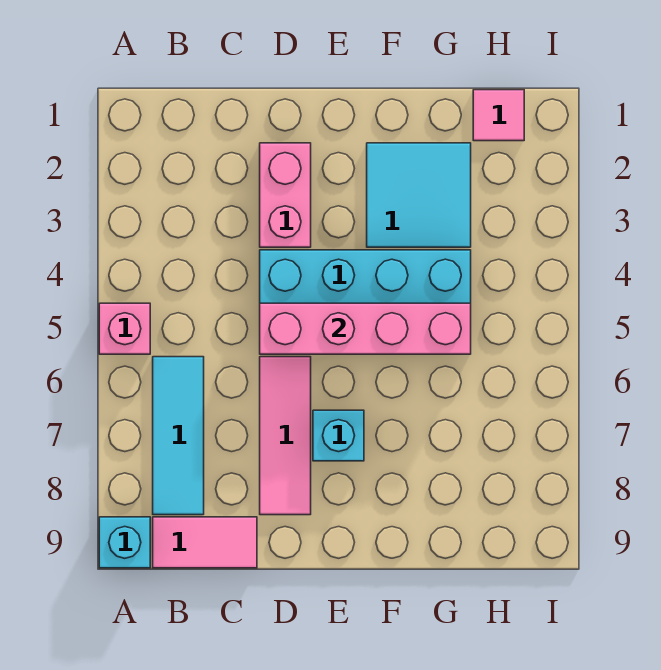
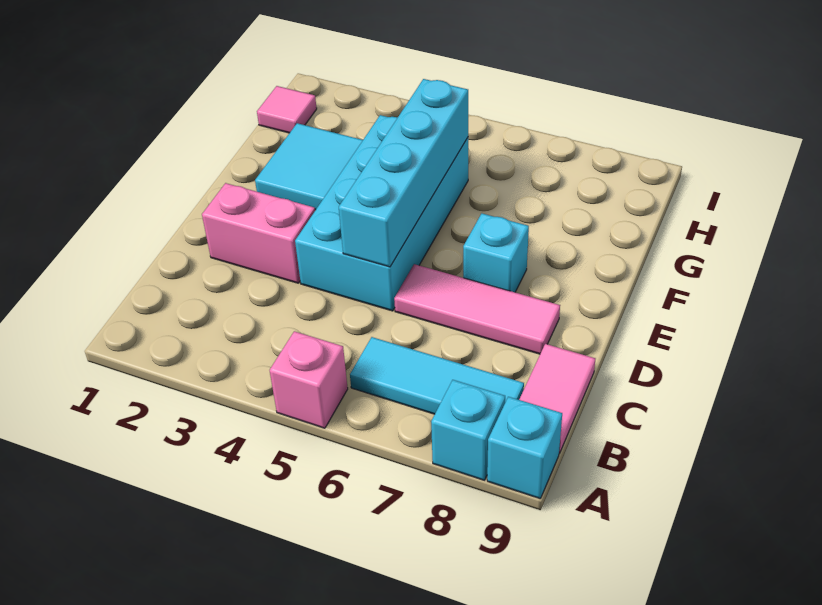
none -> cyan 1x1 brick [431,380,505,480]
pink 1x4 brick [260,303,471,354] -> cyan 1x4 brick [339,79,468,267]

